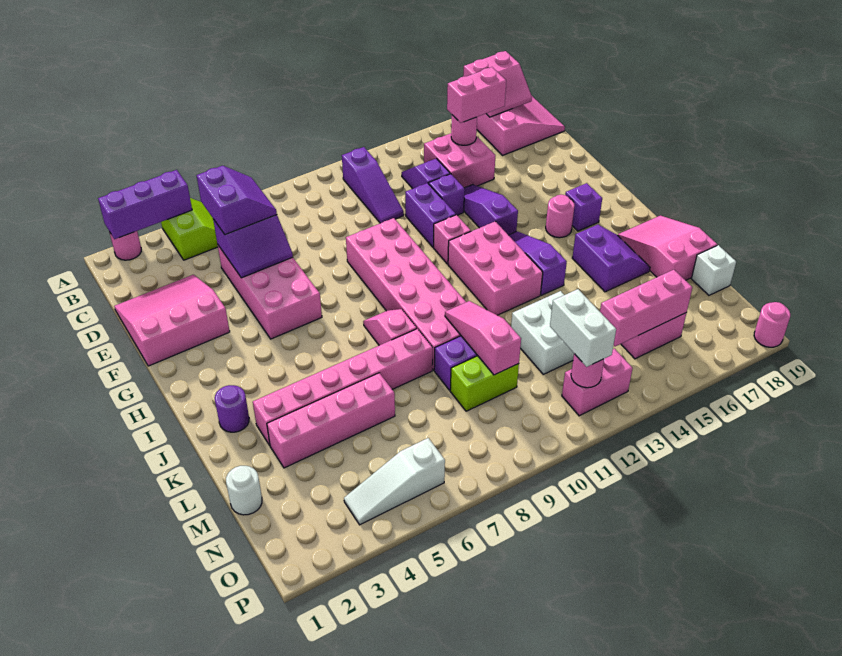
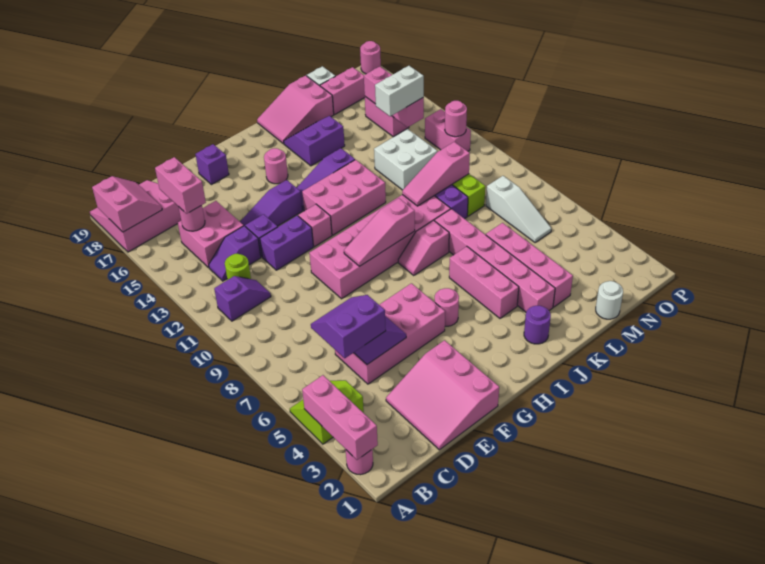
purple 1x3 brick [98,170,192,239] -> pink 1x3 brick [302,375,378,460]
purple 1x3 slope [342,147,404,223] -> purple 1x2 slope [214,276,271,321]
none -> lime 1x1 round brick [225,254,251,280]
none -> pink 1x3 slope [344,198,415,266]
none -> pink 1x1 round brick [435,288,459,326]
purple 1x1 brick [565,183,602,231] -> purple 1x1 brick moved to [196,144,229,185]
none -> pink 1x3 brick [449,247,519,318]
none -> pink 1x2 brick [320,67,365,115]
white 1x2 brick [550,289,616,367] -> white 1x2 brick moved to [375,66,424,116]
white 1x3 slope [344,438,445,525] -> white 1x3 slope moved to [486,176,551,242]

